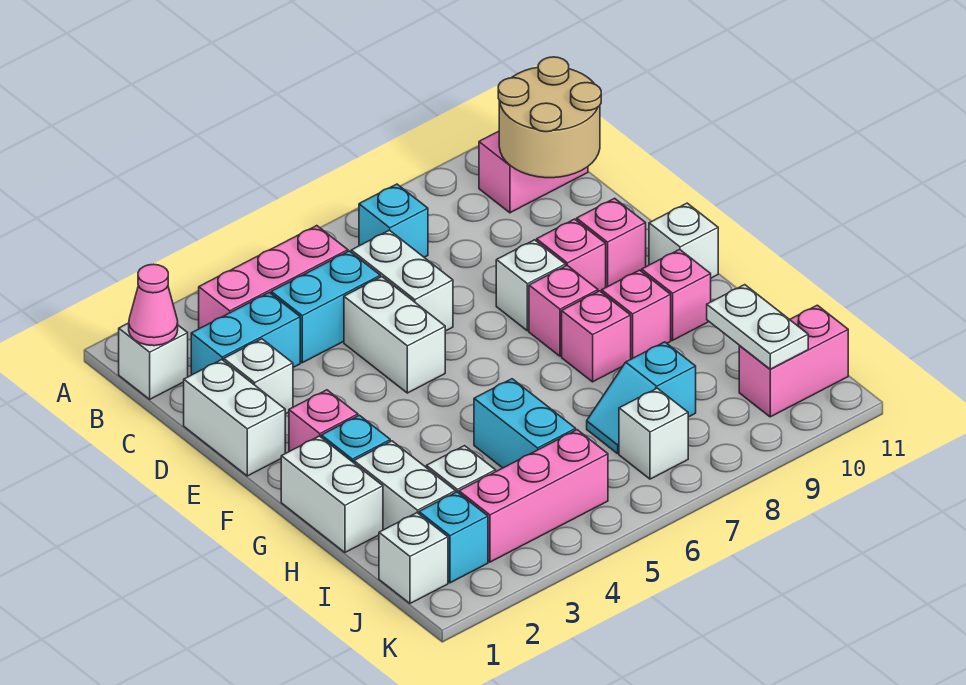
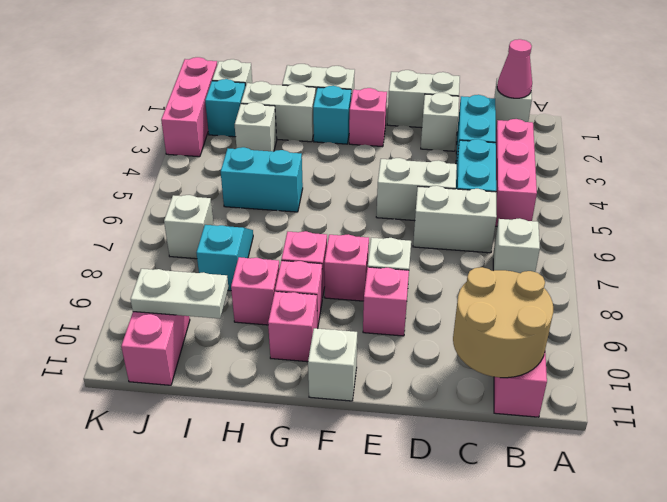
cyan 1x1 brick [359,184,428,257] -> white 1x1 brick [493,218,540,273]
pink 1x1 brick [577,198,646,287] -> pink 1x1 brick moved to [231,257,279,325]
pink 1x3 brick [459,430,608,562] -> pink 1x3 brick moved to [161,57,217,157]

